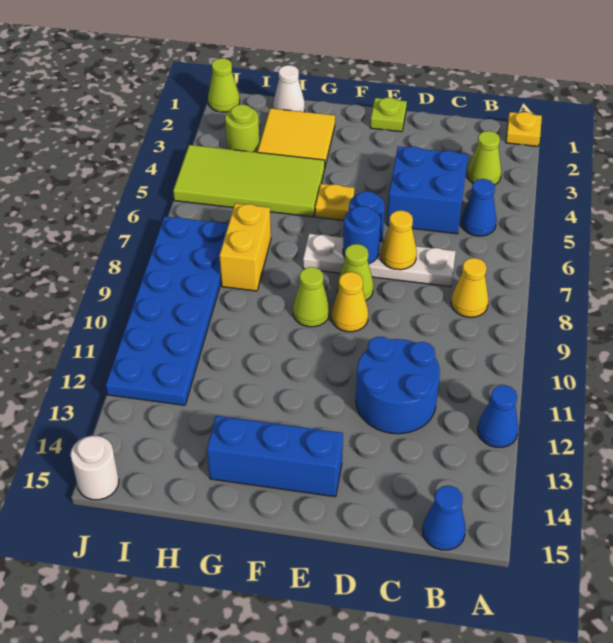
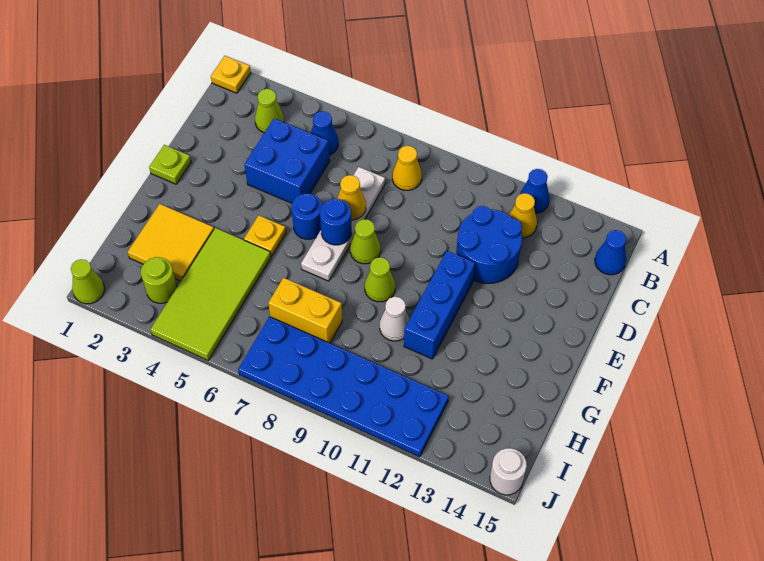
yellow 1x1 cone [331,272,368,332] -> yellow 1x1 cone moved to [509,193,537,238]
blue 1x3 brick [207,416,343,497] -> blue 1x3 brick moved to [404,251,475,359]
white 1x1 cone [273,65,305,112] -> white 1x1 cone moved to [380,297,409,341]

